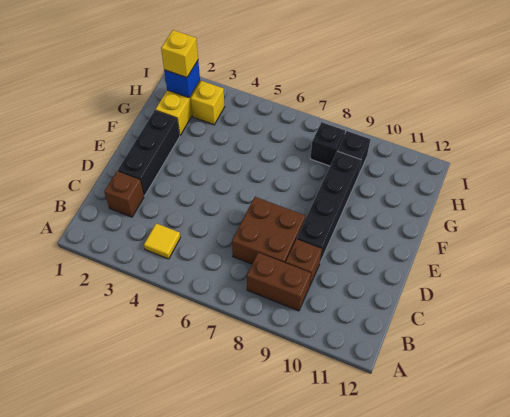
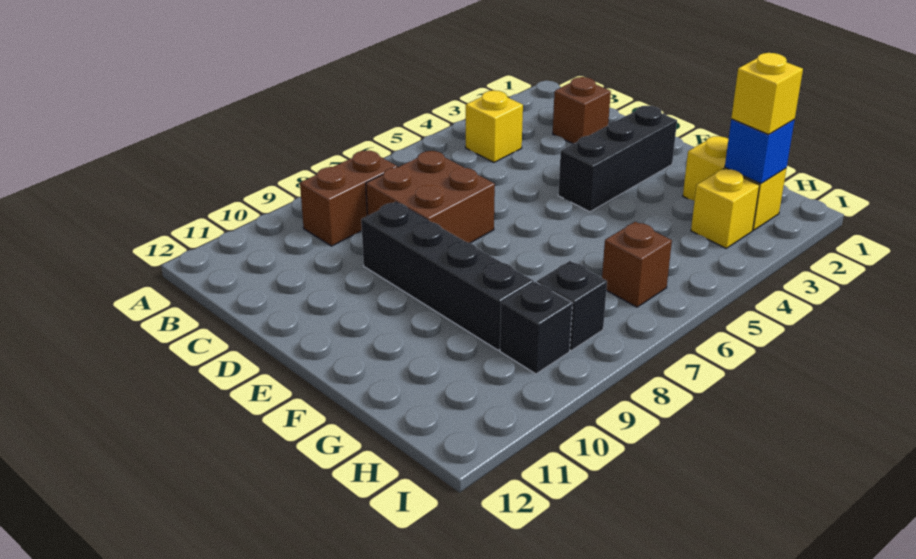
yellow 1x1 tile [144,223,181,259] -> yellow 1x1 brick [466,90,523,162]
brown 1x1 brick [286,239,322,285] -> brown 1x1 brick moved to [602,222,672,307]
black 1x3 brick [118,110,180,196] -> black 1x3 brick turned to [558,106,677,212]

